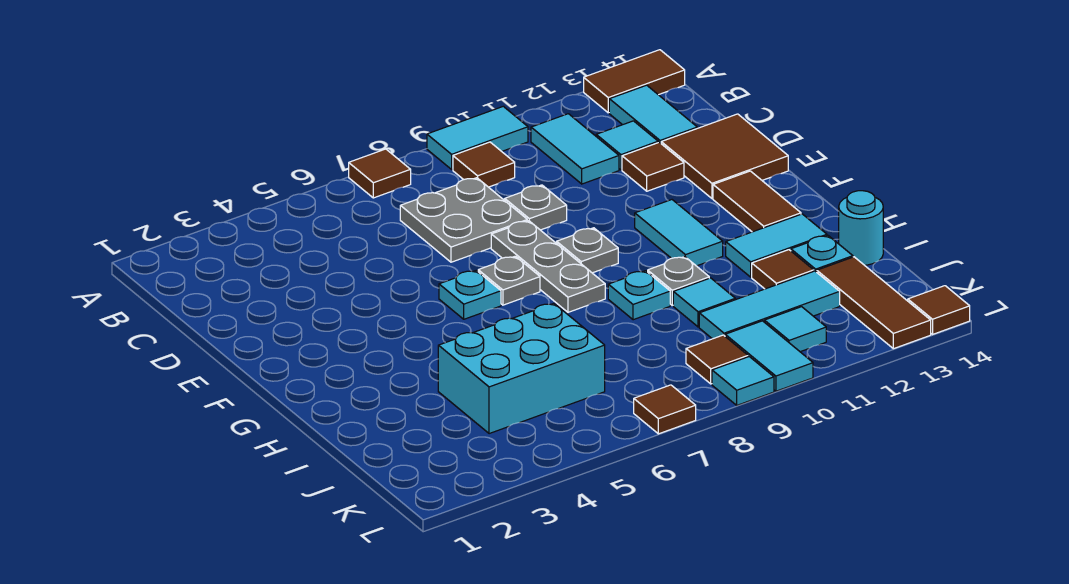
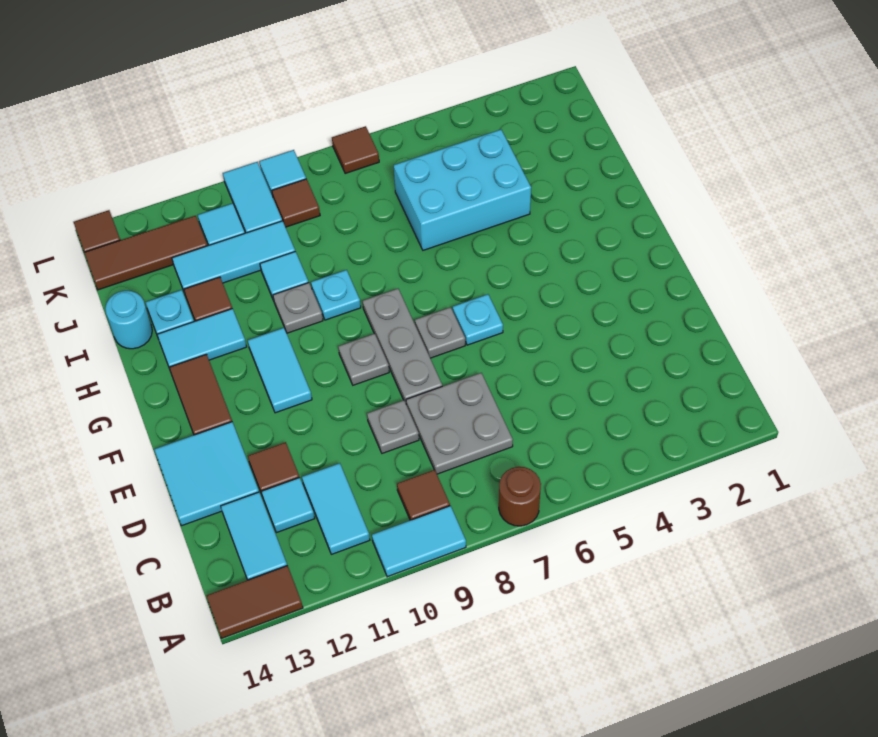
brown 1x1 tile [349,149,411,198] -> brown 1x1 round brick [499,467,541,526]
brown 2x2 tile [661,114,788,198] -> cyan 2x2 tile [154,422,259,526]
brown 1x3 tile [817,257,931,349] -> brown 1x3 tile turned to [84,216,207,290]

